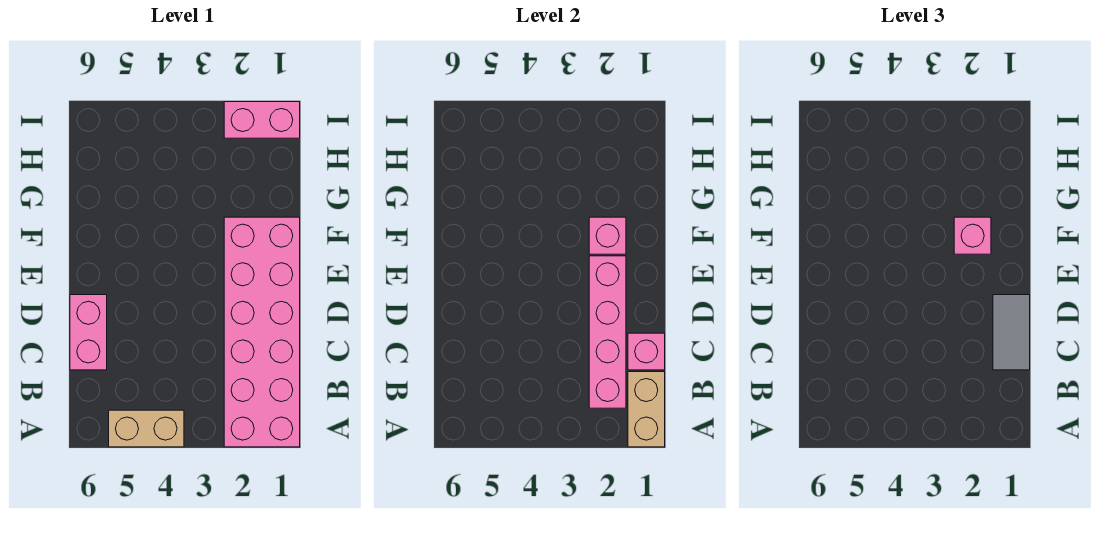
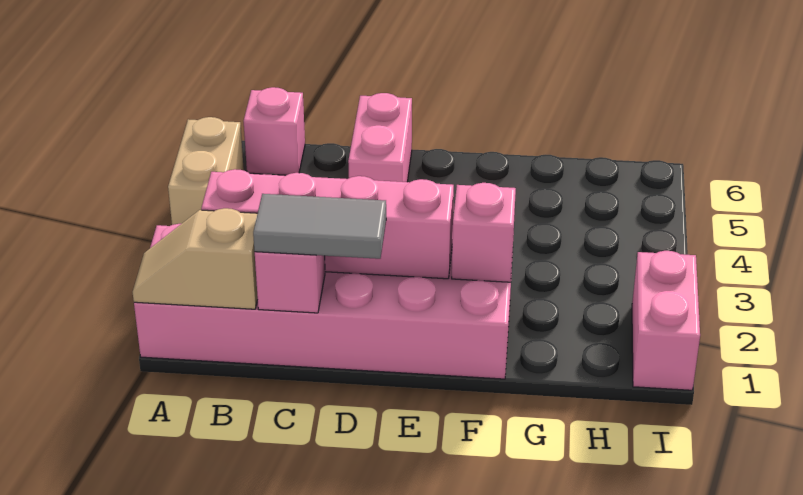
tan 1x2 brick [628,372,665,447] -> tan 1x2 slope [133,208,258,309]
pink 1x2 brick [70,295,107,370] -> pink 1x2 brick turned to [348,93,412,182]
pink 1x1 brick [954,217,991,254] -> pink 1x1 brick moved to [244,87,305,175]

